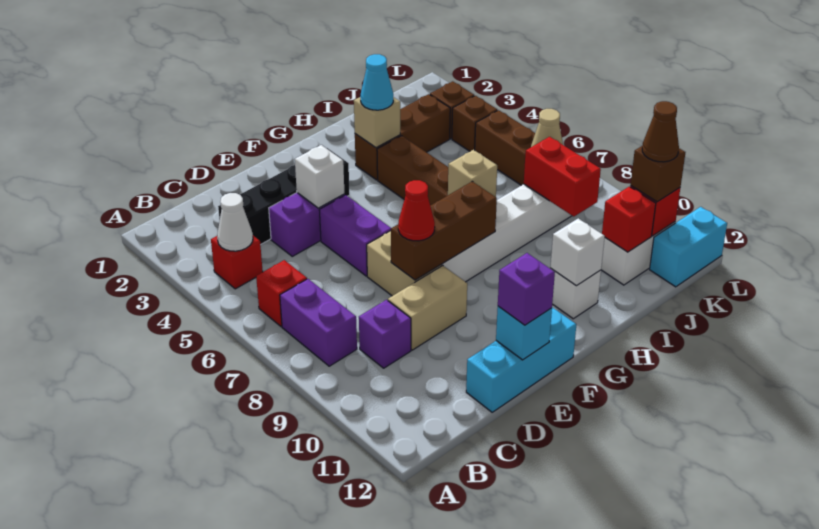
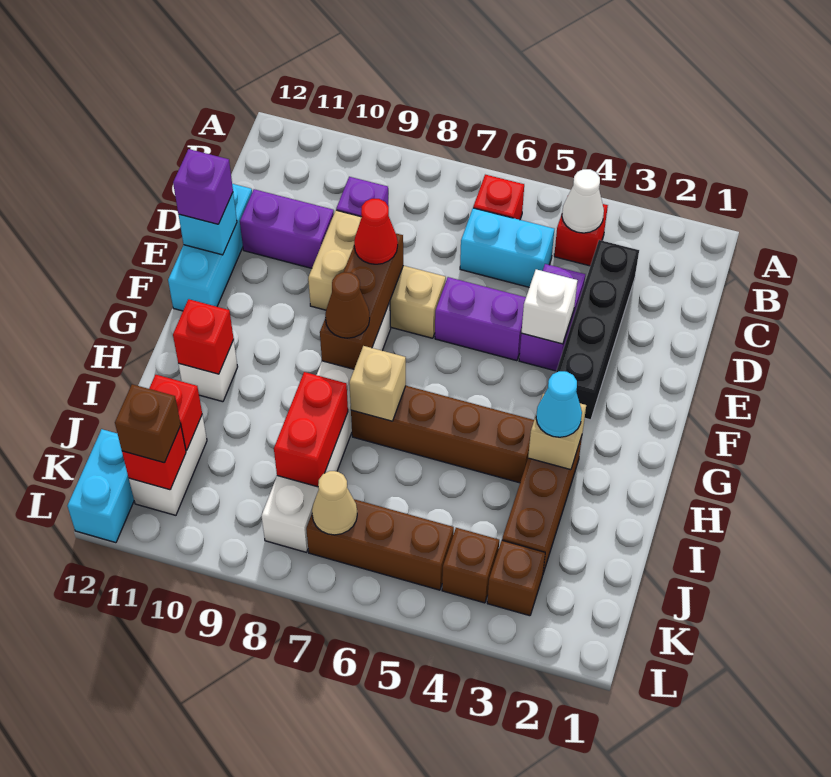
purple 1x2 brick [280,279,357,366] -> purple 1x2 brick moved to [240,189,334,268]
none -> cyan 1x2 brick [460,208,554,287]
white 1x1 brick [550,218,605,286] -> red 1x1 brick [173,299,234,374]
red 1x2 brick [524,137,601,216] -> red 1x2 brick turned to [274,372,348,487]
brown 1x1 cone [642,101,679,162] -> brown 1x1 cone moved to [325,272,370,338]

